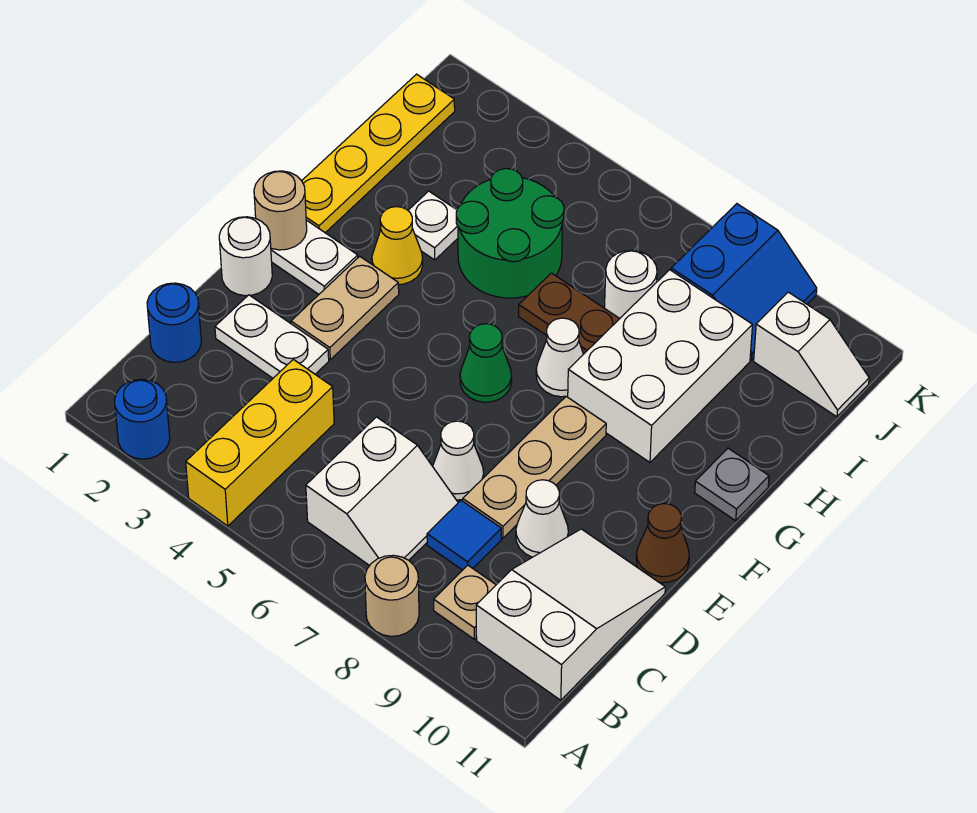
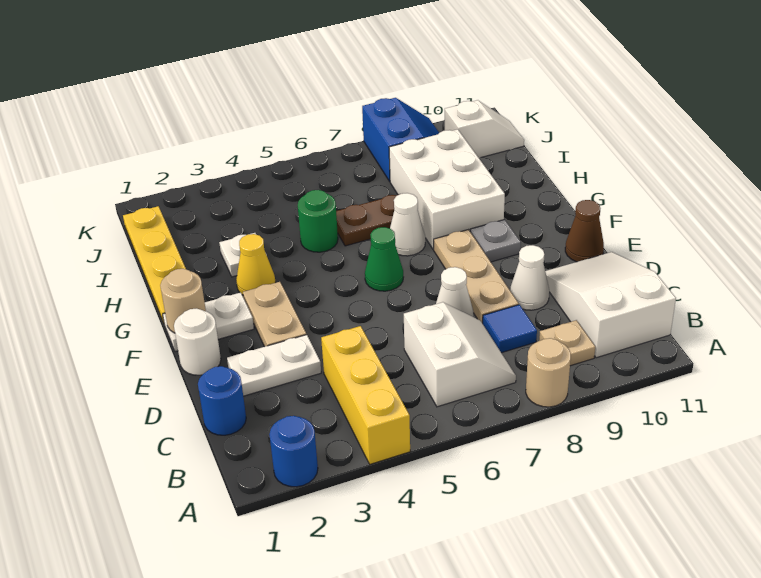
grey 1x1 plate [695,448,769,521] -> grey 1x1 plate moved to [470,220,521,262]
green 2x2 round brick [456,168,564,298] -> green 1x1 round brick [298,190,338,252]
white 1x1 round brick [605,250,657,318] -> none

